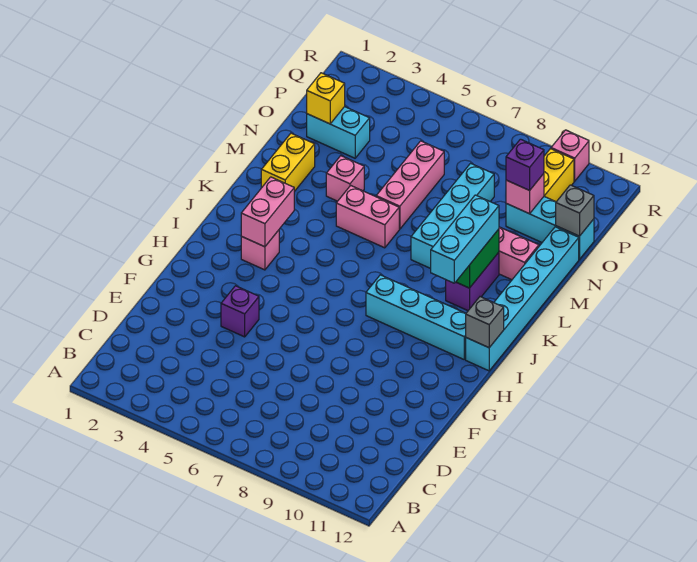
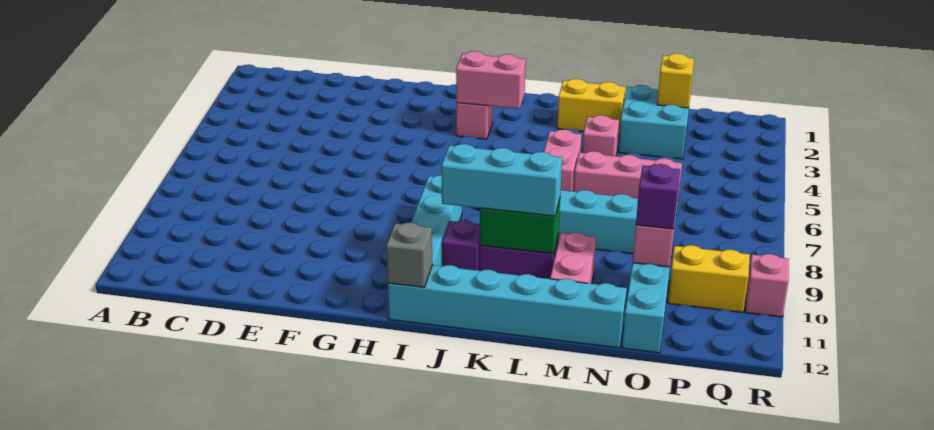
purple 1x1 brick [221,286,259,337] -> purple 1x1 brick moved to [442,220,480,271]
cyan 1x2 brick [307,107,370,158] -> cyan 2x2 brick [618,85,690,159]
grey 1x1 brick [556,185,594,236] -> none

